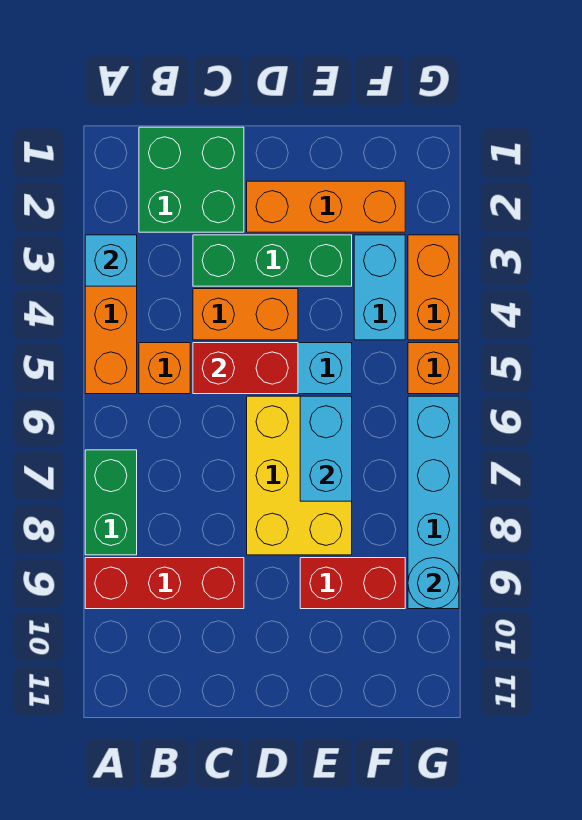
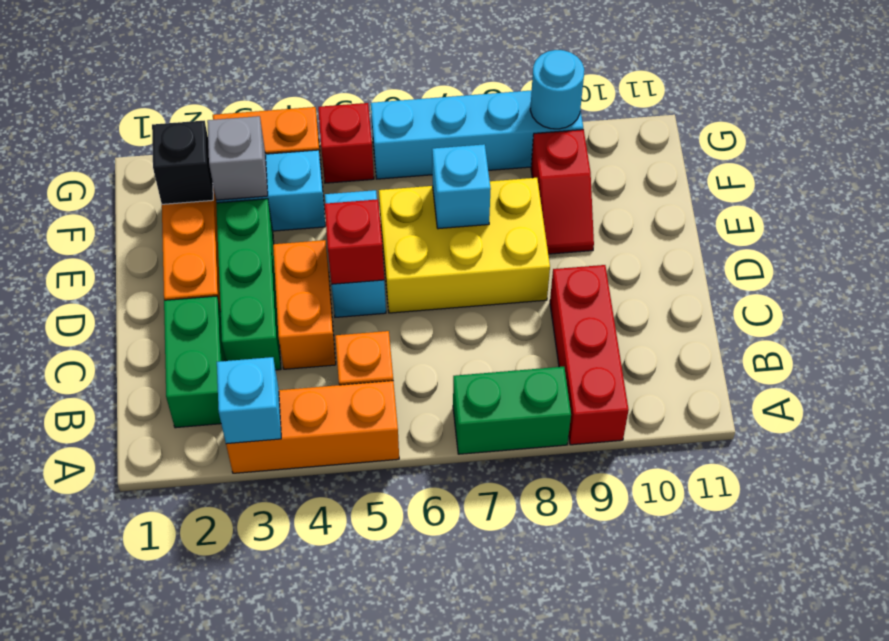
green 2x2 brick [139,127,244,232] -> green 1x2 brick [164,296,225,428]
red 1x2 brick [193,343,298,394] -> red 1x1 brick [325,199,384,284]
cyan 1x2 brick [300,396,352,501] -> cyan 1x1 brick [432,144,491,229]
red 1x2 brick [300,558,405,609] -> red 1x2 slope [531,130,594,254]
none -> black 1x1 brick [152,121,213,204]
none -> grey 1x1 brick [207,116,268,200]
orange 1x1 brick [408,343,459,394] -> red 1x1 brick [318,103,374,183]

